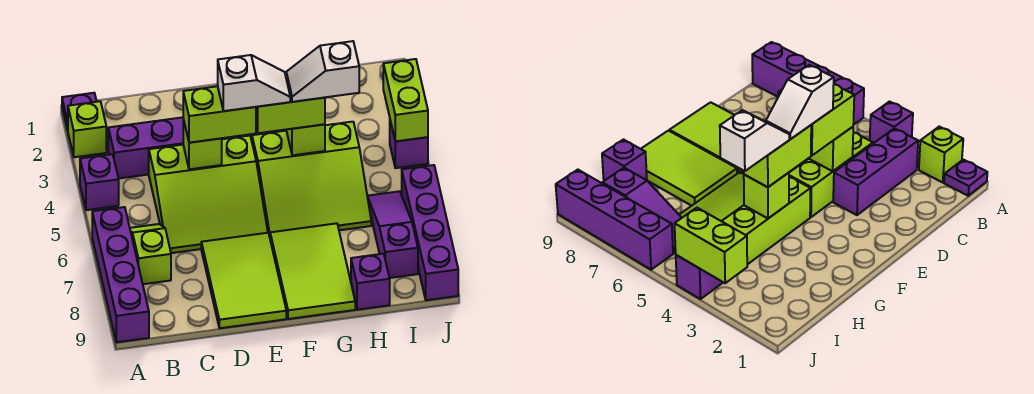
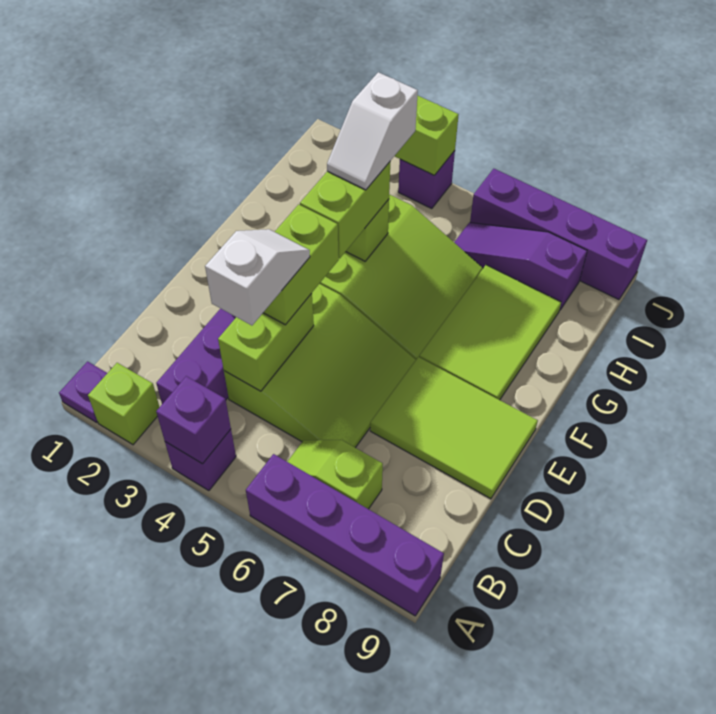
lime 1x1 brick [183,119,222,169] -> lime 1x2 brick [218,293,314,391]
white 1x2 slope [218,55,290,111] -> white 1x2 slope moved to [205,229,310,325]
lime 2x3 tile [270,223,355,319] -> lime 2x3 tile turned to [419,265,561,400]
purple 1x1 brick [351,254,390,310] -> purple 1x1 brick moved to [156,376,231,464]

